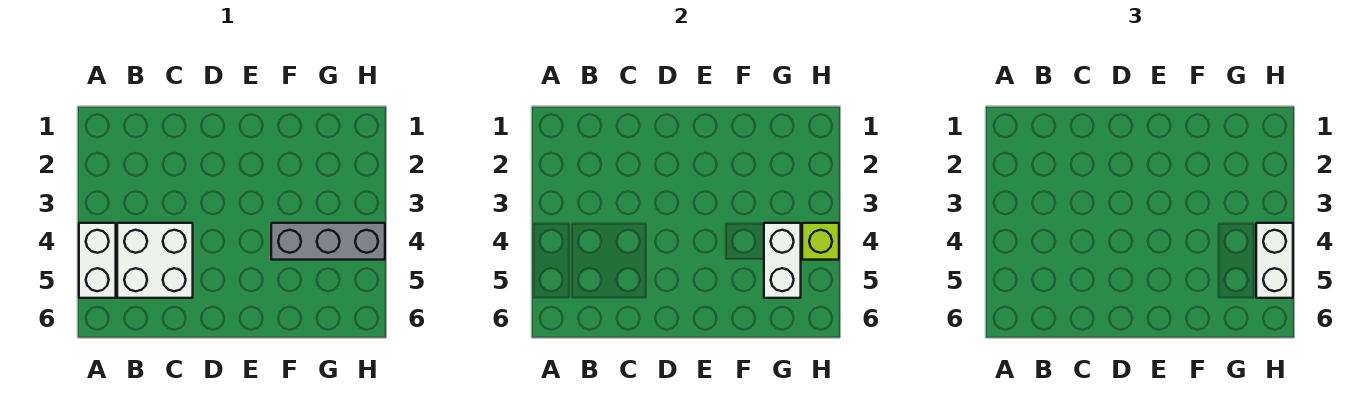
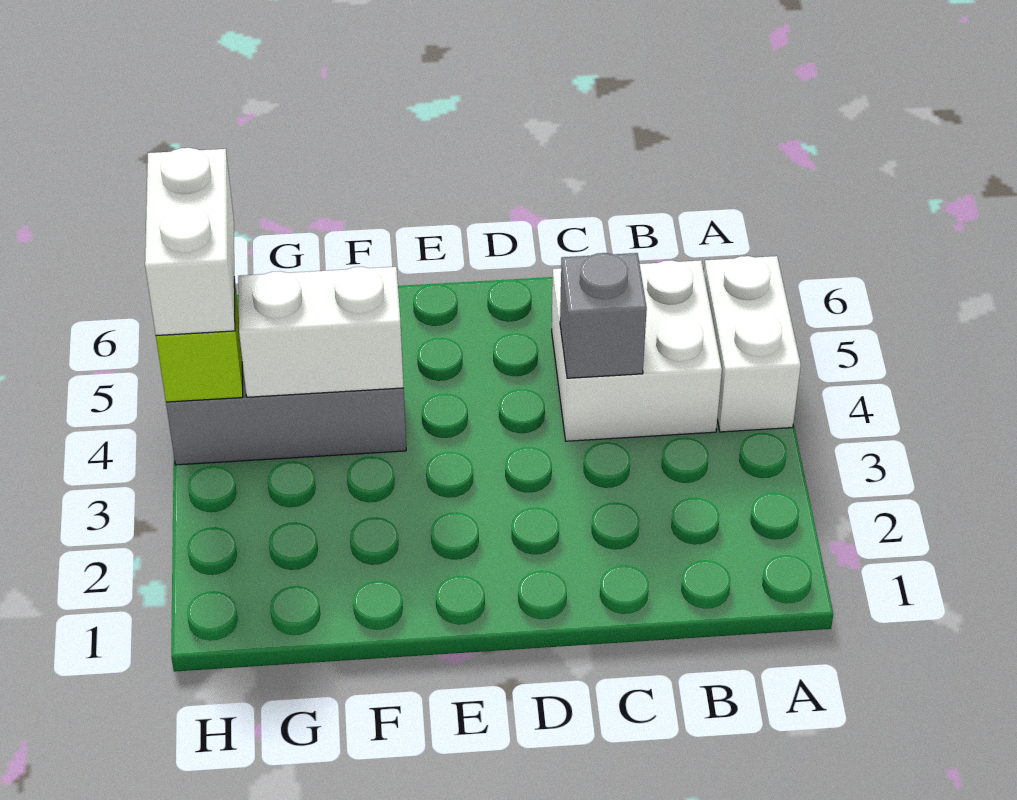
none -> grey 1x1 brick [560,253,647,378]
white 1x2 brick [764,223,801,298] -> white 1x2 brick turned to [238,267,404,397]

